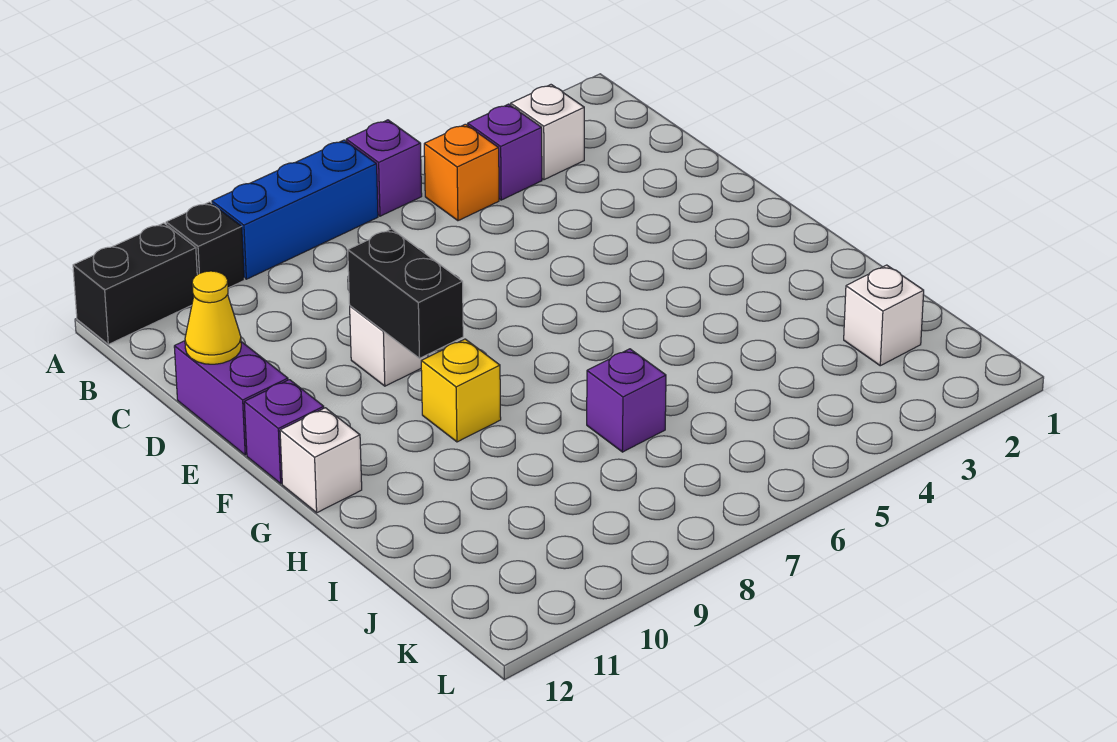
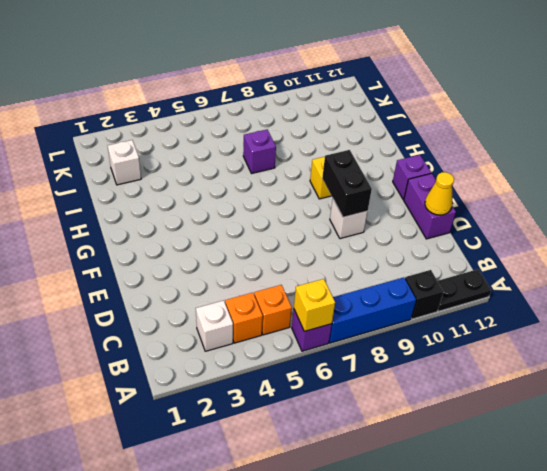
none -> yellow 1x1 brick [294,279,335,331]
black 1x2 brick [73,223,197,344] -> black 1x2 plate [438,269,491,311]
purple 1x1 brick [468,104,542,200] -> orange 1x1 brick [225,293,263,343]
white 1x1 brick [280,408,362,513] -> none

